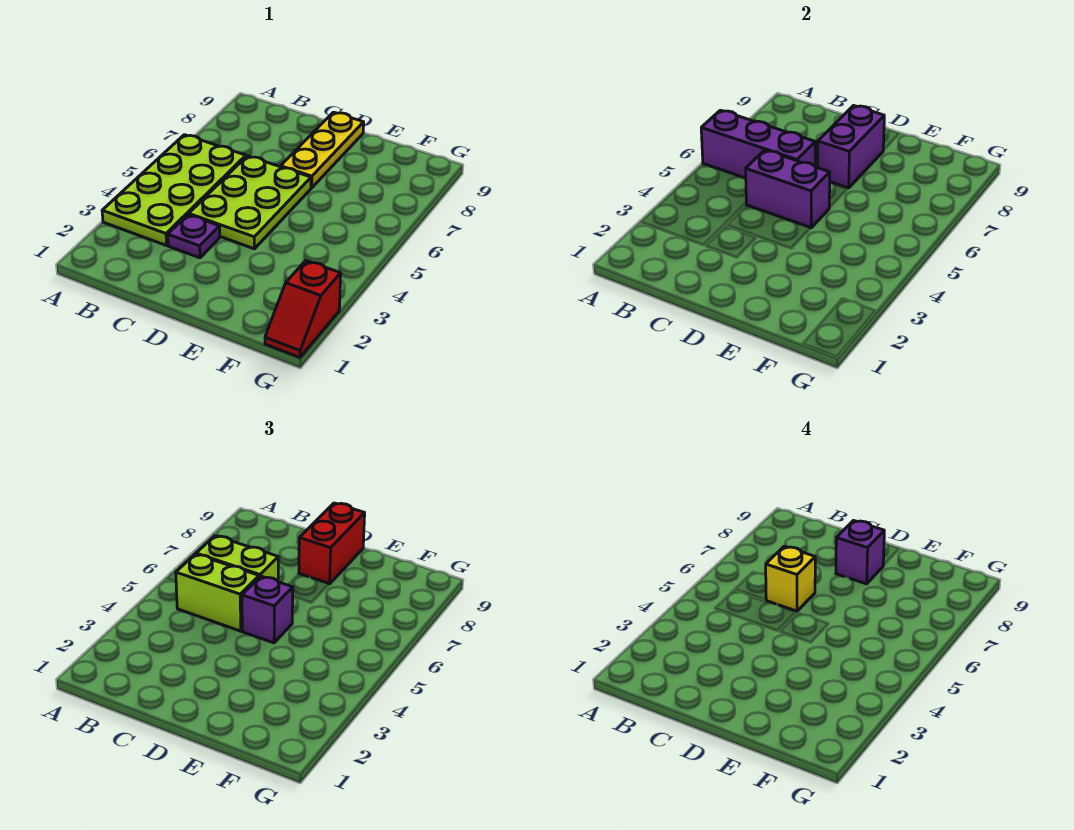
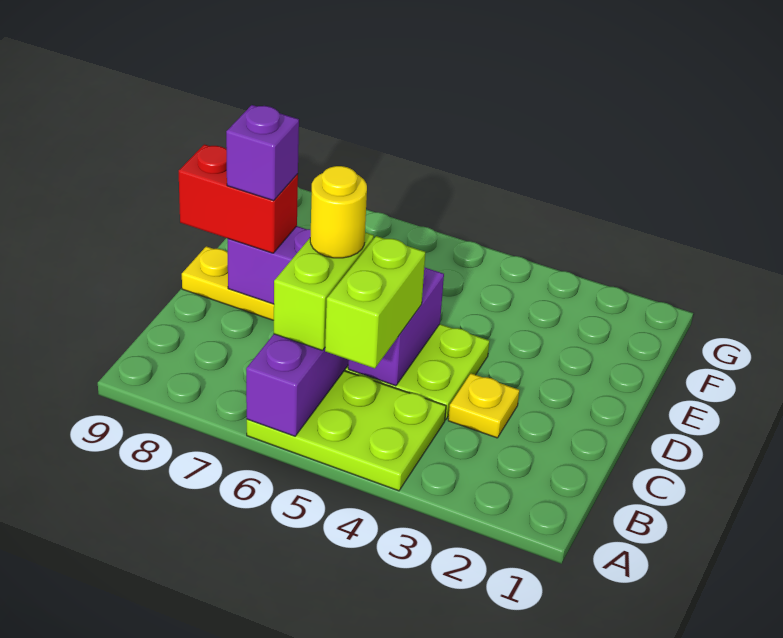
lime 2x4 plate [102,135,246,246] -> lime 2x3 plate [247,371,446,491]
purple 1x1 plate [168,215,220,258] -> yellow 1x1 plate [448,374,519,438]
yellow 1x1 brick [766,546,815,611] -> yellow 1x1 round brick [310,166,367,258]
purple 1x1 brick [242,576,293,643] -> none
red 1x2 slope [265,260,341,357] -> none

